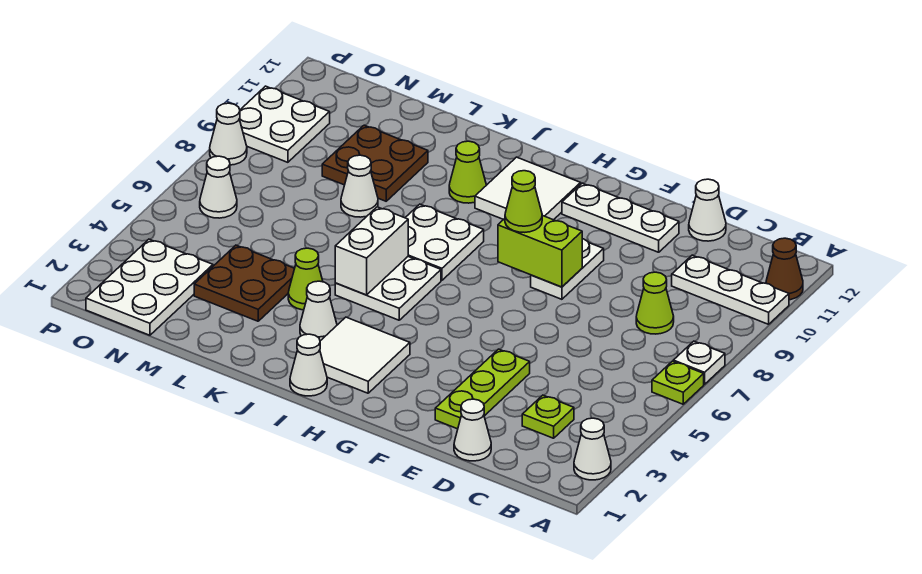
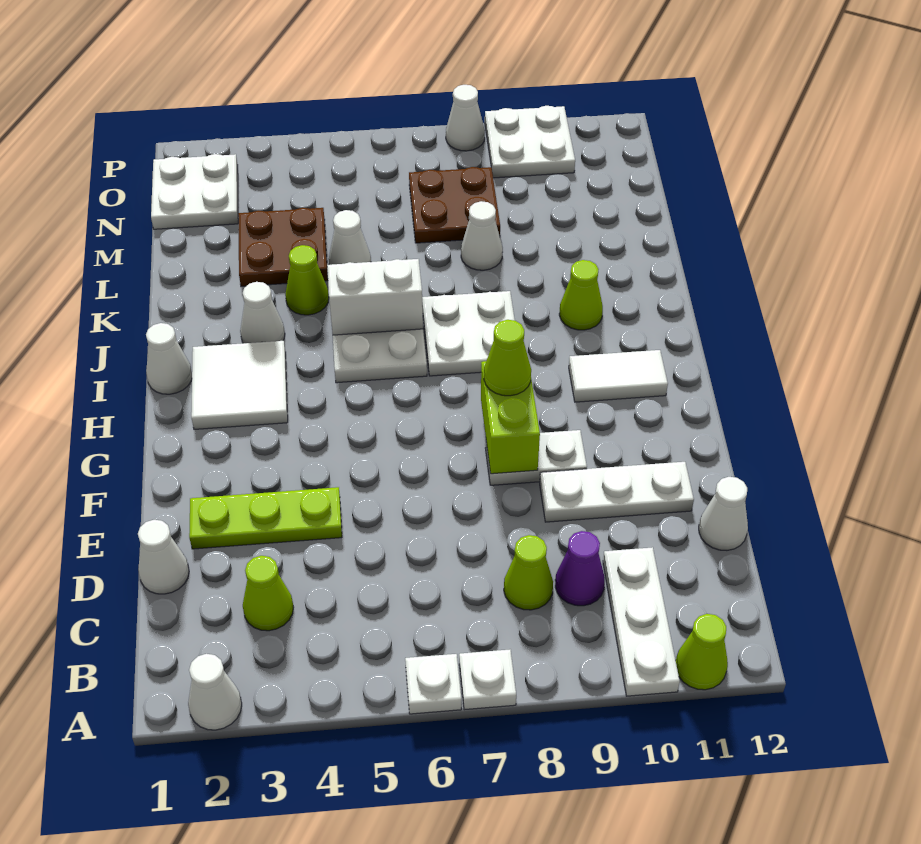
lime 1x1 plate [652,361,704,404] -> white 1x1 plate [405,654,461,714]
brown 1x1 cone [766,238,803,300] -> lime 1x1 cone [676,614,728,690]
lime 1x1 plate [522,395,574,438] -> lime 1x1 cone [243,556,294,631]
none -> purple 1x1 cone [555,531,605,606]
white 1x3 plate [562,183,679,252] -> white 1x3 plate turned to [540,462,694,522]
white 2x2 tile [475,157,581,220] -> white 1x2 tile [569,350,668,402]
brown 2x2 plate [322,125,428,201] -> brown 2x2 plate moved to [409,167,500,243]
white 2x3 plate [86,239,213,335] -> white 2x2 plate [151,154,238,229]
white 1x1 cone [200,156,237,218] -> white 1x1 cone moved to [329,210,371,265]

